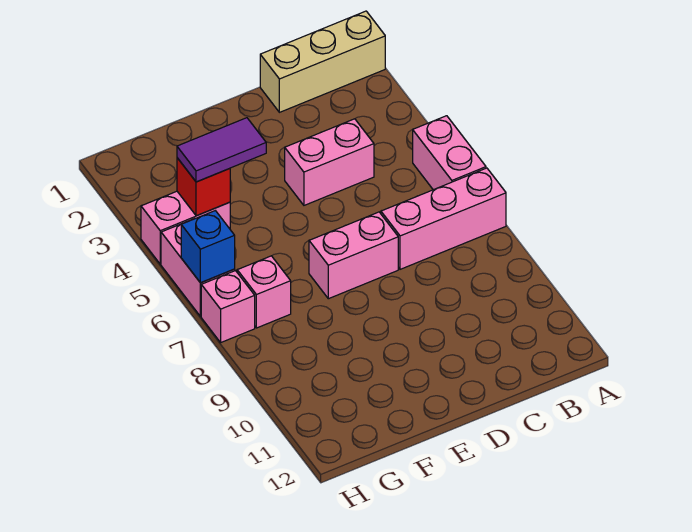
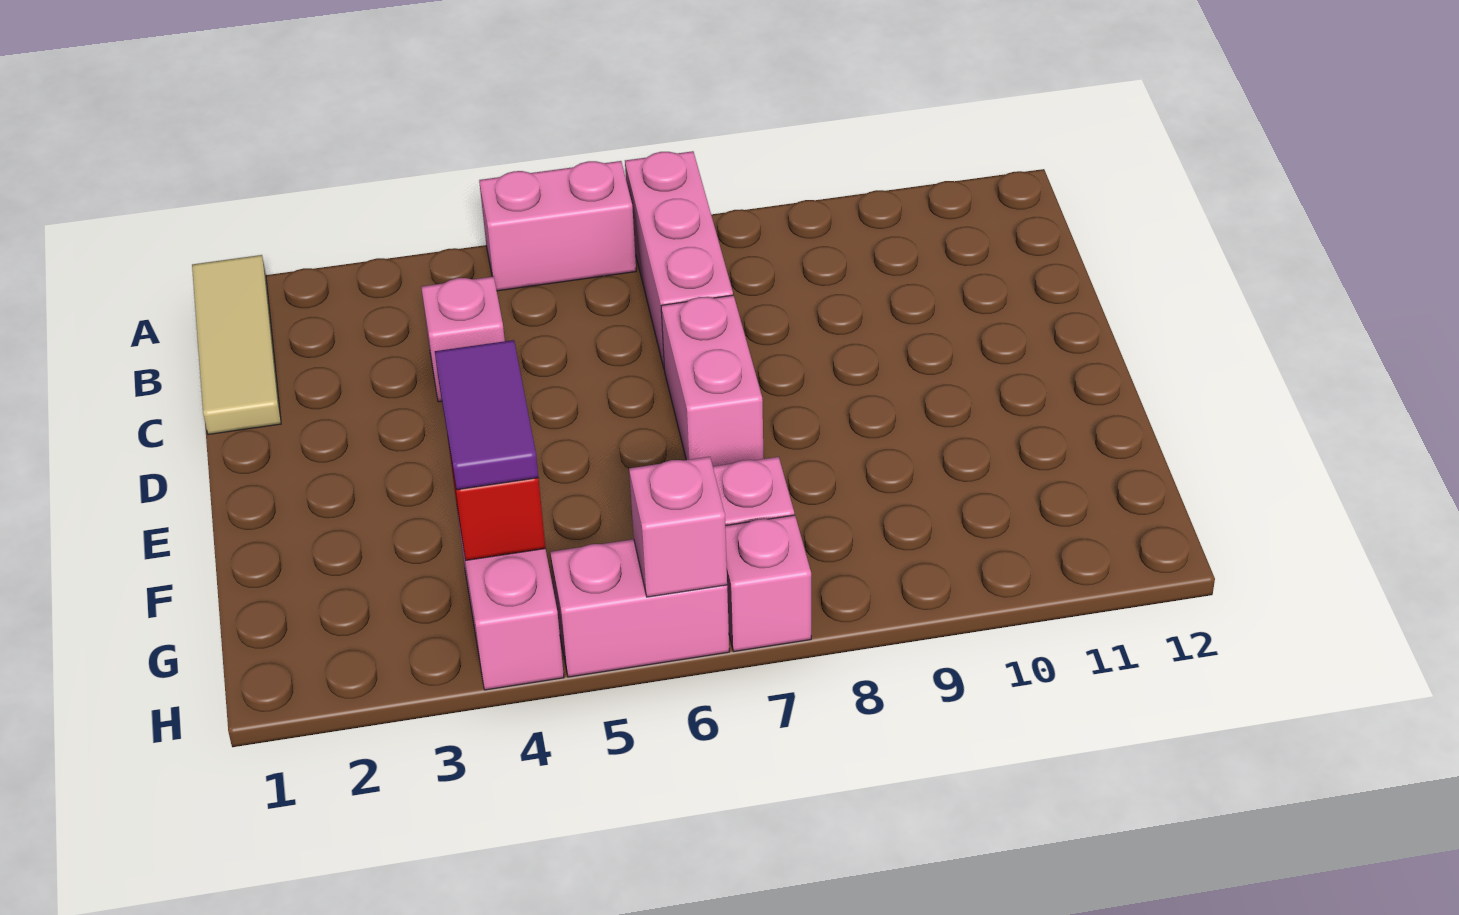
tan 1x3 brick [260,11,385,112] -> tan 1x3 tile [192,255,281,435]
pink 1x2 brick [285,119,374,205] -> pink 1x1 brick [421,276,505,402]
blue 1x1 brick [181,211,235,283] -> pink 1x1 brick [629,457,727,597]

